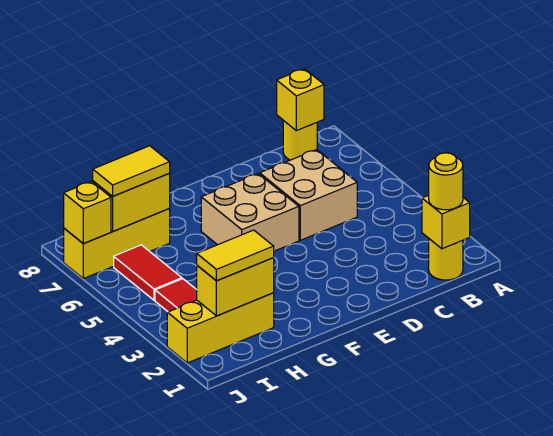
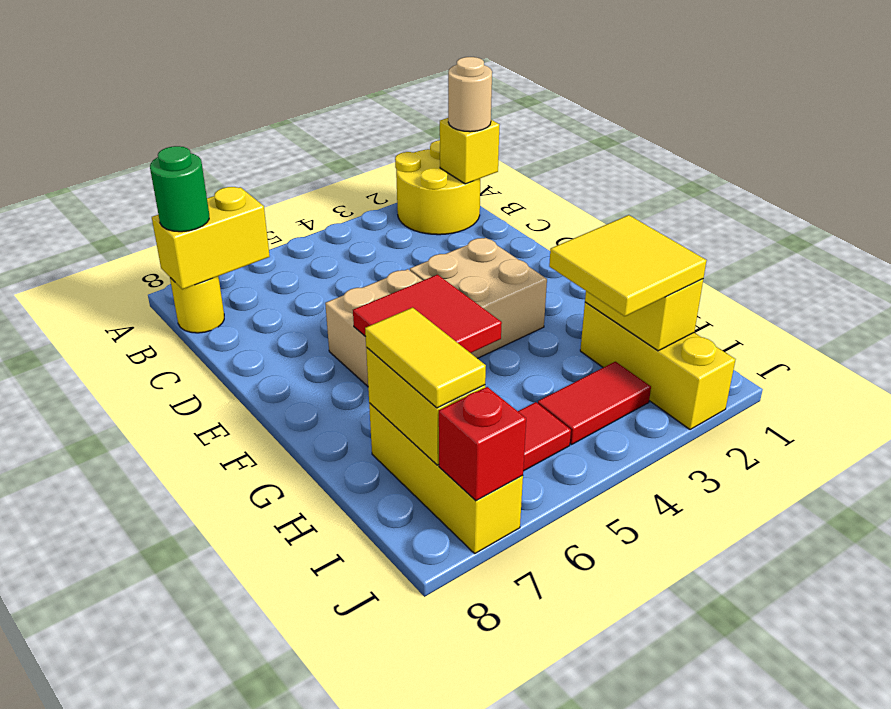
yellow 1x1 round brick [429,239,463,280] -> yellow 2x2 round brick [395,140,480,235]
yellow 1x1 round brick [429,153,463,210] -> tan 1x1 round brick [448,57,492,132]
yellow 1x1 brick [277,69,324,131] -> yellow 1x2 brick [152,187,270,289]
none -> green 1x1 round brick [150,146,209,232]
tan 2x2 brick [260,150,357,240] -> tan 2x2 brick moved to [410,238,547,358]
none -> red 2x2 tile [353,275,502,353]
yellow 1x2 tile [197,230,274,281] -> yellow 2x2 tile [549,215,707,316]
yellow 1x1 brick [64,182,111,244] -> red 1x1 brick [439,387,526,501]

